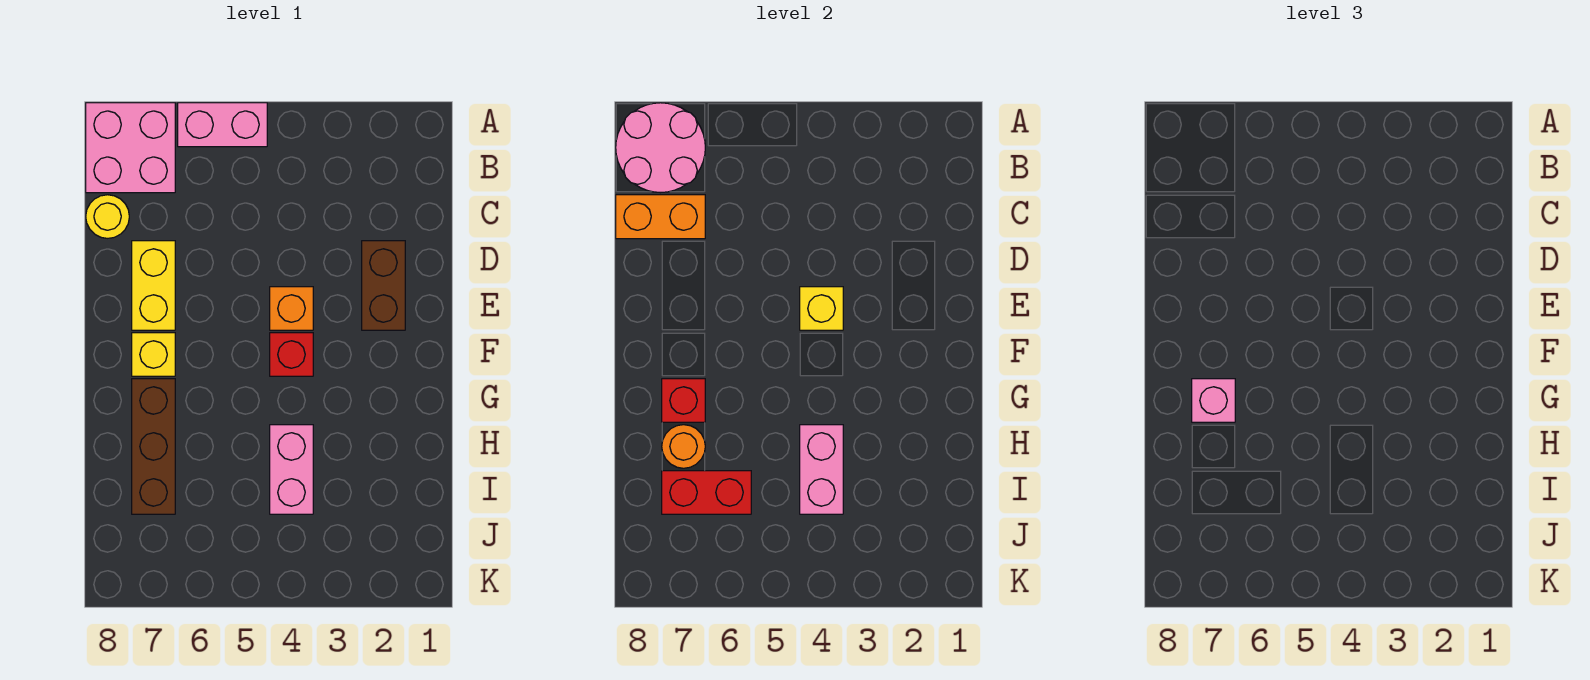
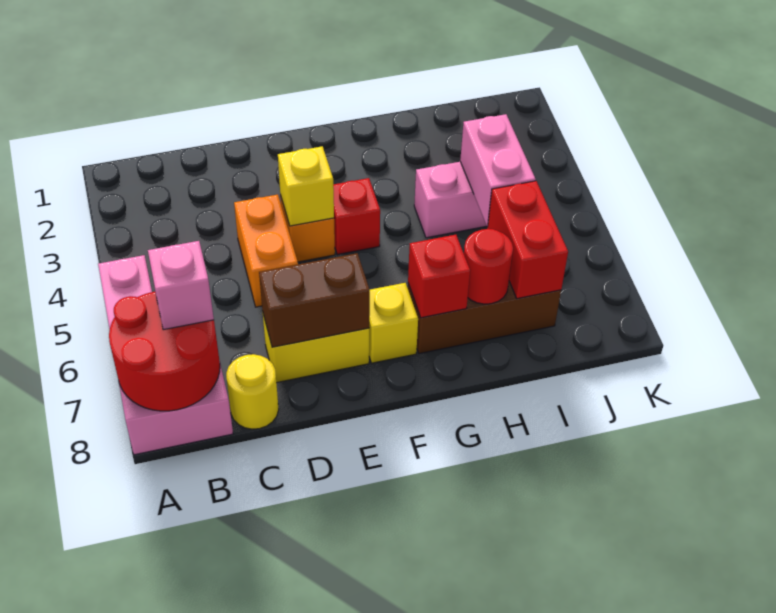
pink 2x2 round brick [616,103,705,193] -> red 2x2 round brick [109,292,220,411]
orange 1x2 brick [616,195,705,239] -> orange 1x2 brick moved to [234,195,298,307]
brown 1x2 brick [362,241,405,330] -> brown 1x2 brick moved to [259,253,370,347]
pink 1x1 brick [1192,379,1235,422] -> pink 1x1 brick moved to [148,241,214,330]
pink 1x2 brick [800,425,843,514] -> pink 1x2 brick turned to [460,114,536,226]
orange 1x1 round brick [662,425,705,468] -> red 1x1 round brick [464,229,513,304]

